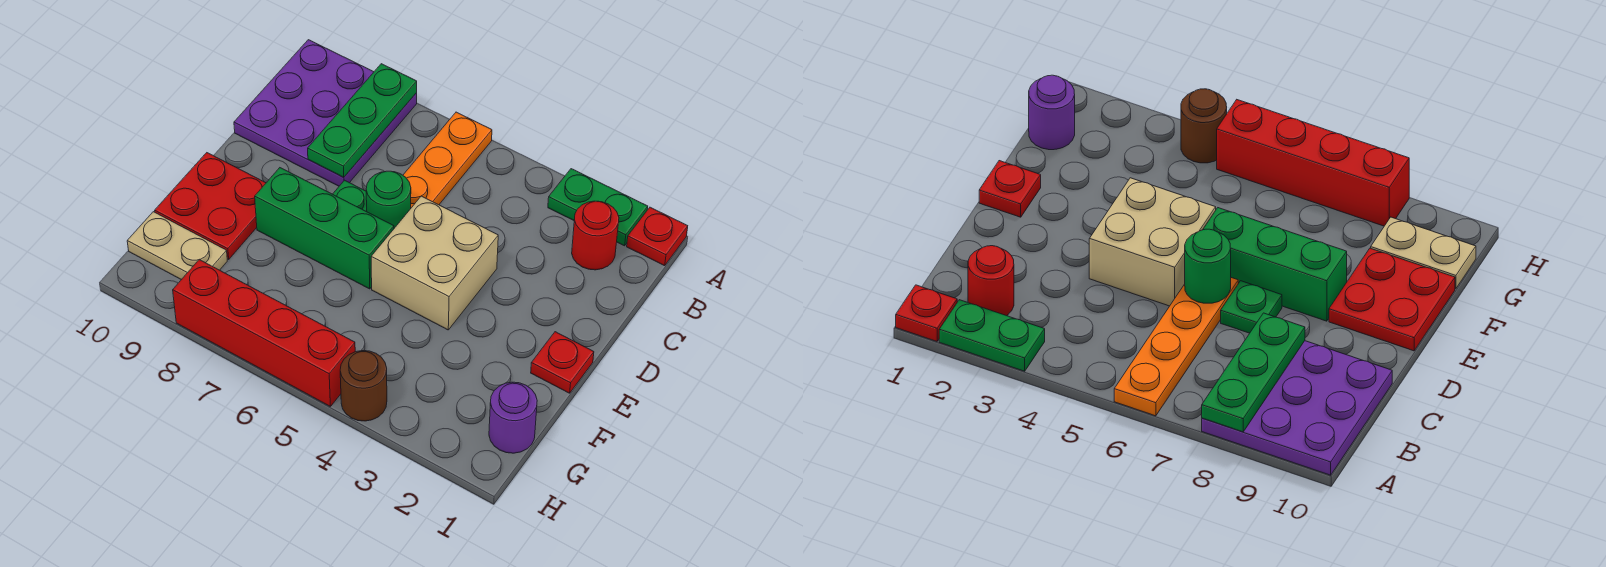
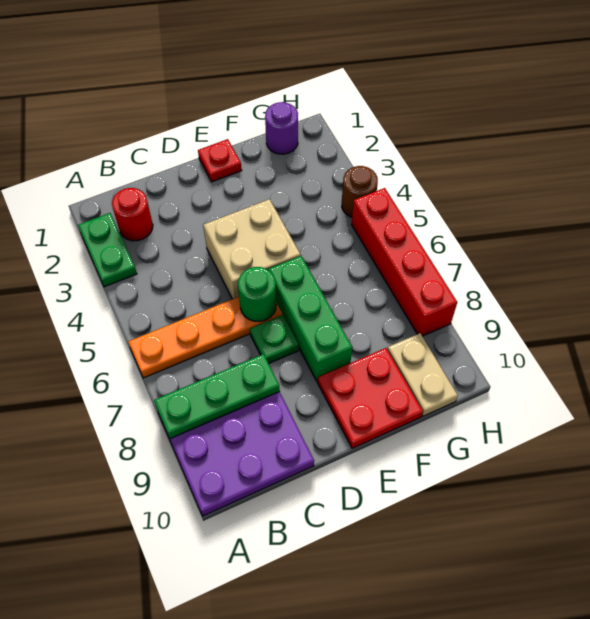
red 1x1 plate [627,207,688,266] -> none

